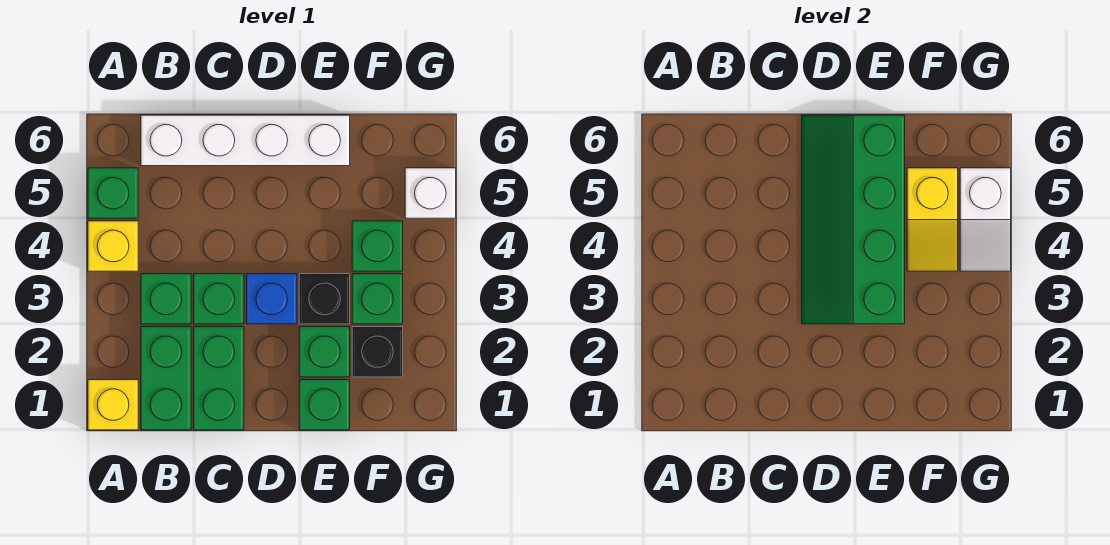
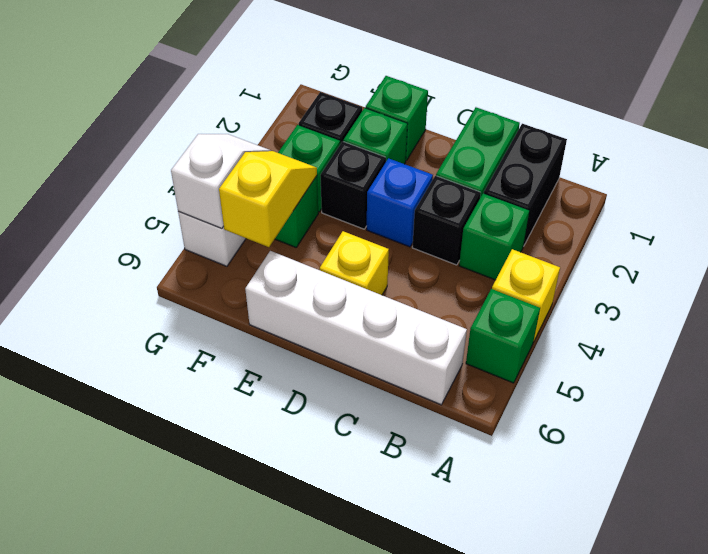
yellow 1x1 brick [88,380,138,430] -> yellow 1x1 brick moved to [320,231,389,295]
green 1x2 brick [141,327,191,430] -> black 1x2 brick [484,124,567,246]
green 1x1 brick [194,274,244,324] -> black 1x1 brick [412,176,481,265]
green 2x4 slope [802,115,905,324] -> none

